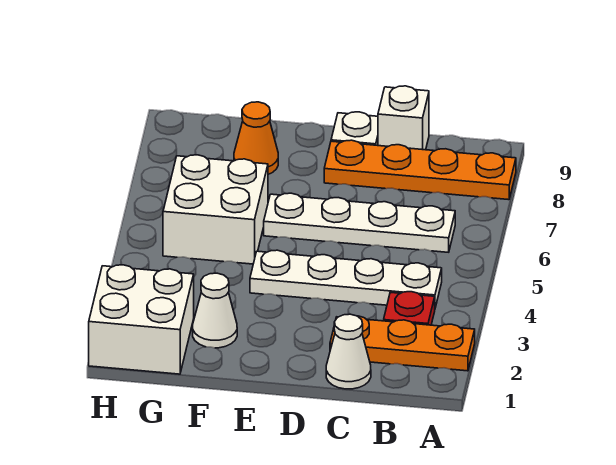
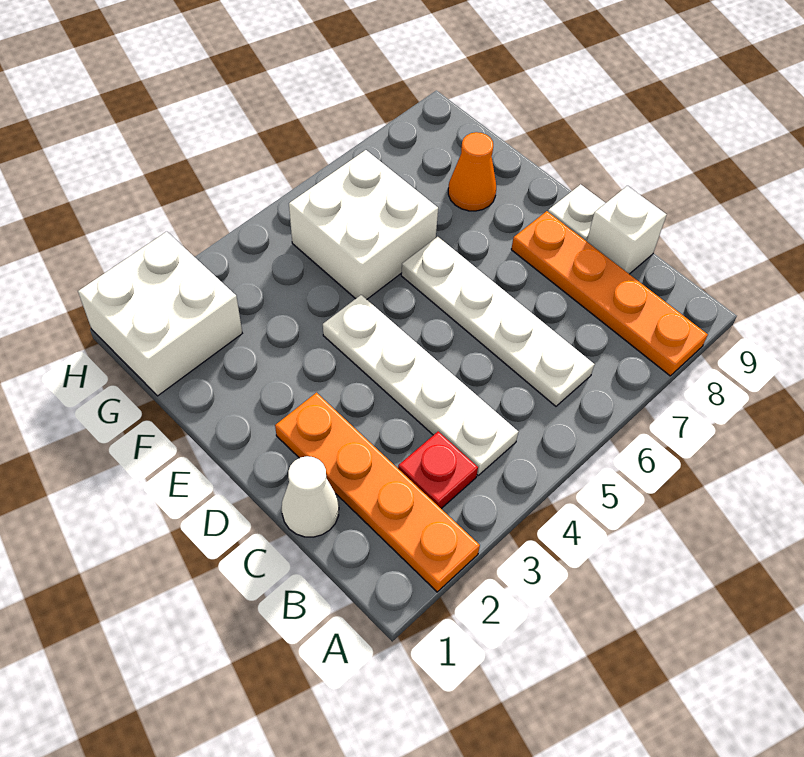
orange 1x3 plate [330,316,475,371] -> orange 1x4 plate [275,393,480,592]
white 1x1 cone [193,273,237,348] -> none

